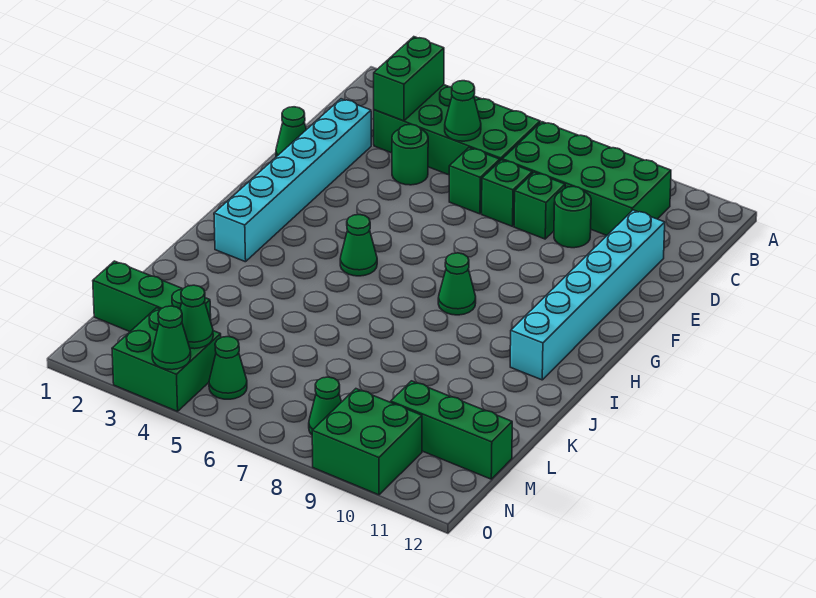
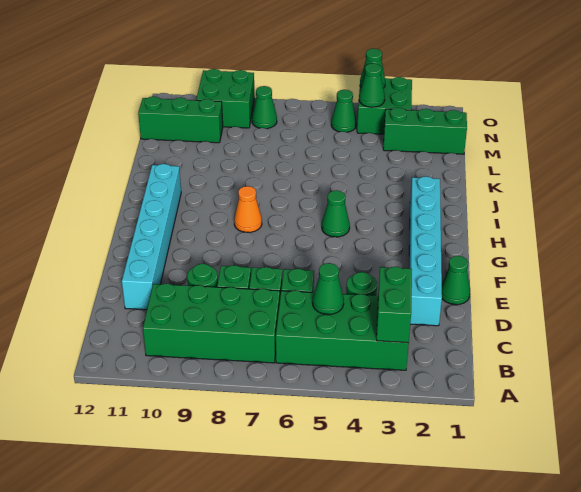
green 1x1 cone [438,253,476,315] -> orange 1x1 cone [234,186,262,233]

